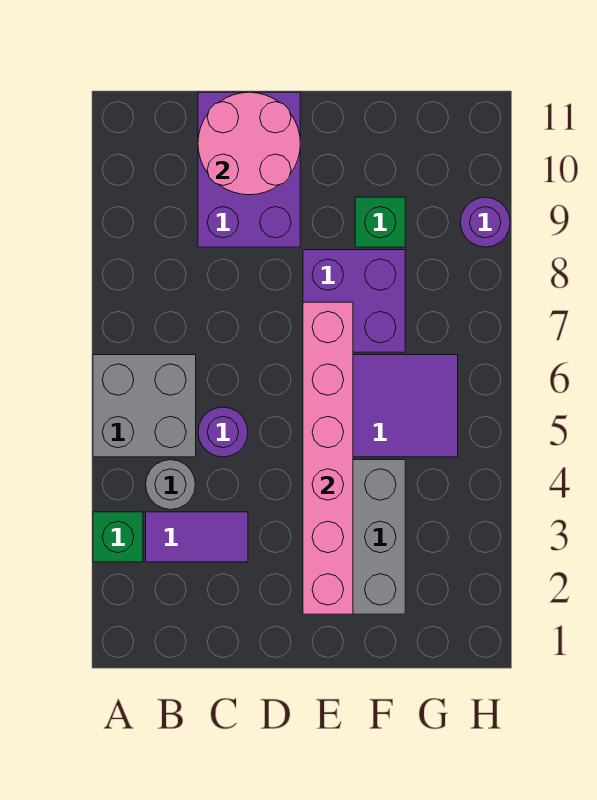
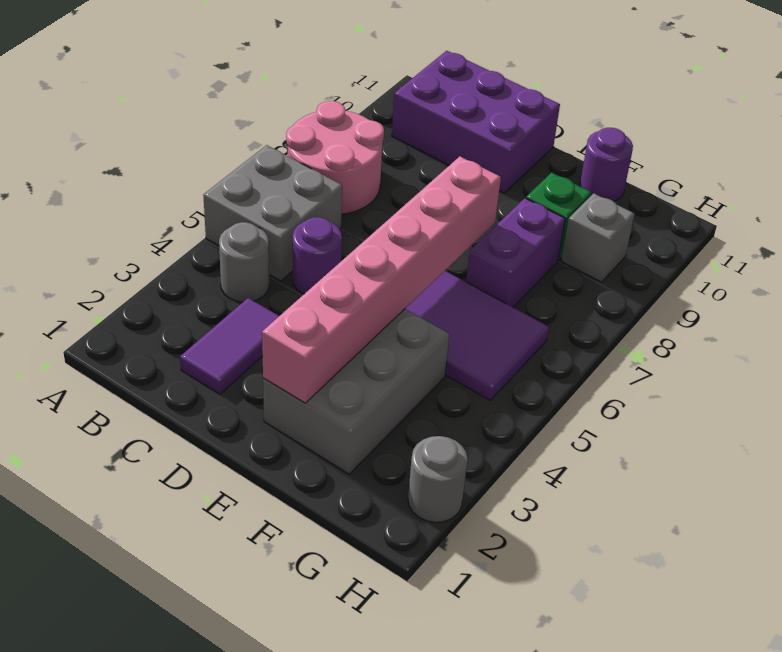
green 1x1 brick [93,512,143,562] -> none
purple 1x2 tile [146,512,248,562] -> purple 1x2 tile turned to [180,298,279,394]
purple 2x3 brick [198,92,300,247] -> purple 2x3 brick turned to [392,51,560,193]
pink 2x2 round brick [198,92,300,195] -> pink 2x2 round brick moved to [286,101,384,214]
purple 2x2 brick [303,250,405,352] -> purple 1x2 brick [466,198,565,307]
none -> grey 1x1 brick [561,193,635,282]
none -> grey 1x1 round brick [408,436,468,522]
purple 1x1 round brick [460,197,510,247] -> purple 1x1 round brick moved to [580,128,633,201]

